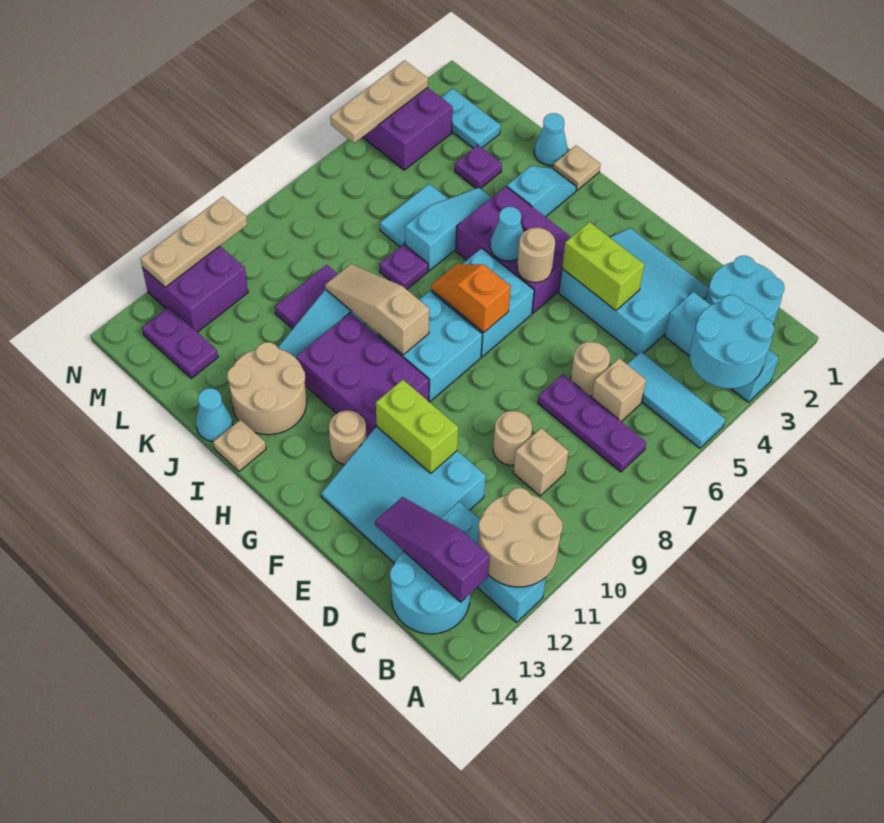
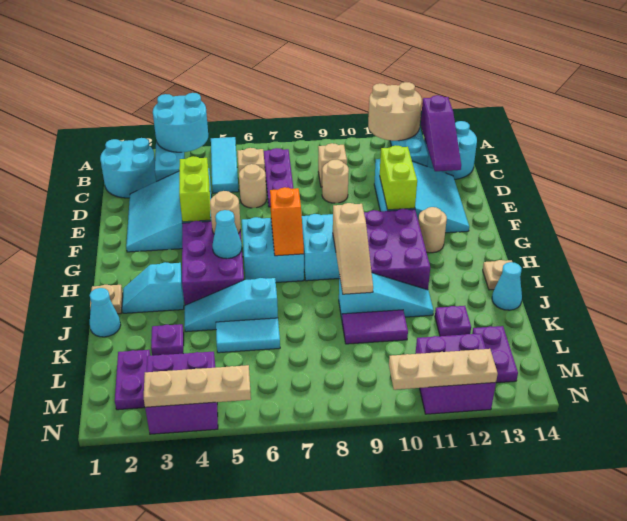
tan 2x2 round brick [227,342,307,435] -> none
purple 1x1 plate [379,244,428,289] -> purple 1x1 plate moved to [435,306,471,336]
cyan 1x2 plate [441,89,501,148] -> purple 1x2 plate [115,350,150,410]

